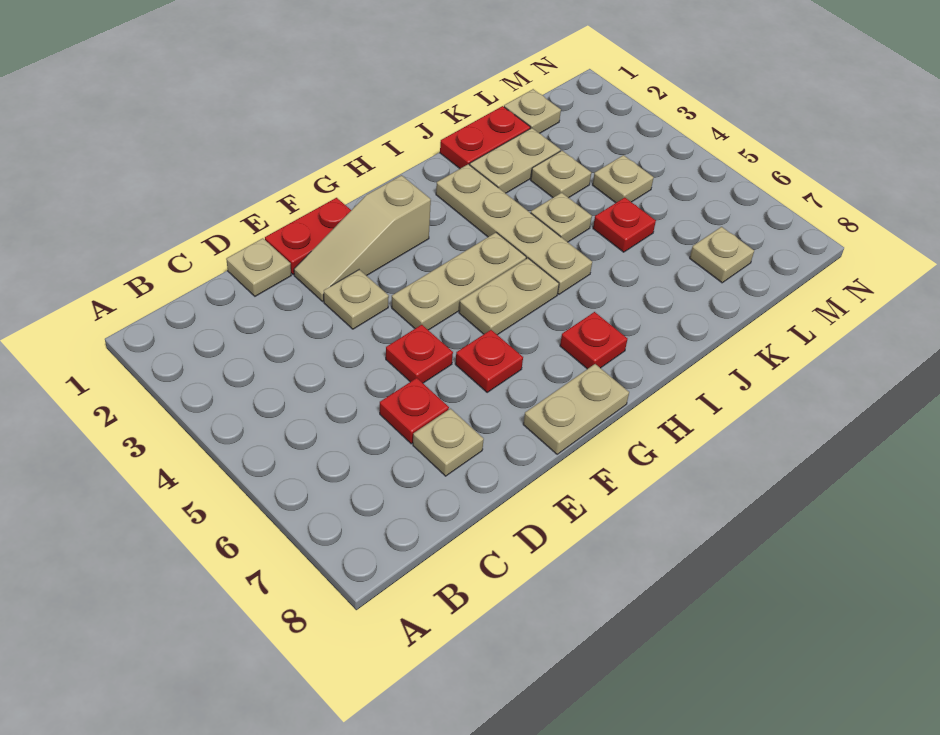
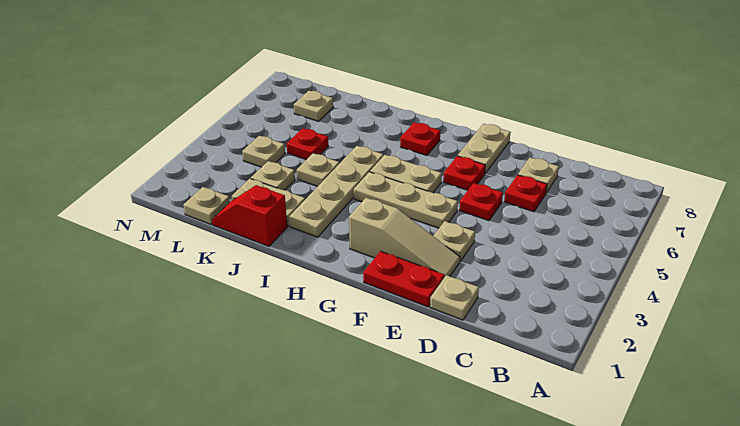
tan 1x2 plate [523,364,629,454] -> tan 1x2 plate turned to [458,124,511,173]
red 1x2 plate [440,106,530,169] -> red 1x2 slope [212,185,287,246]

